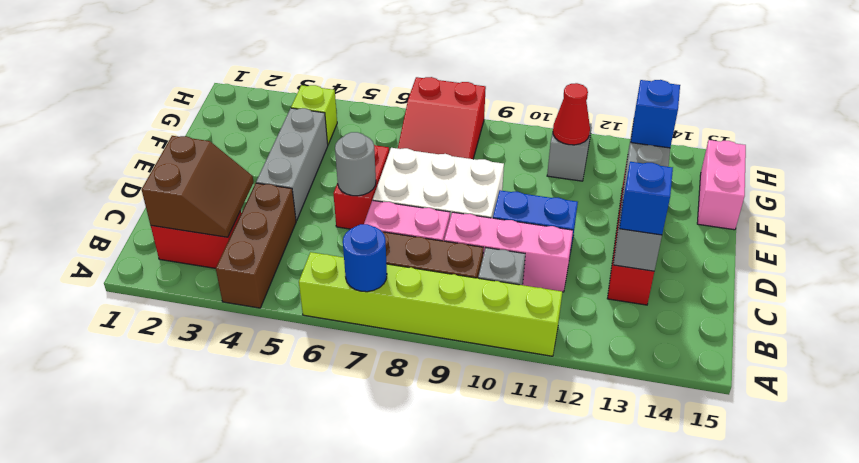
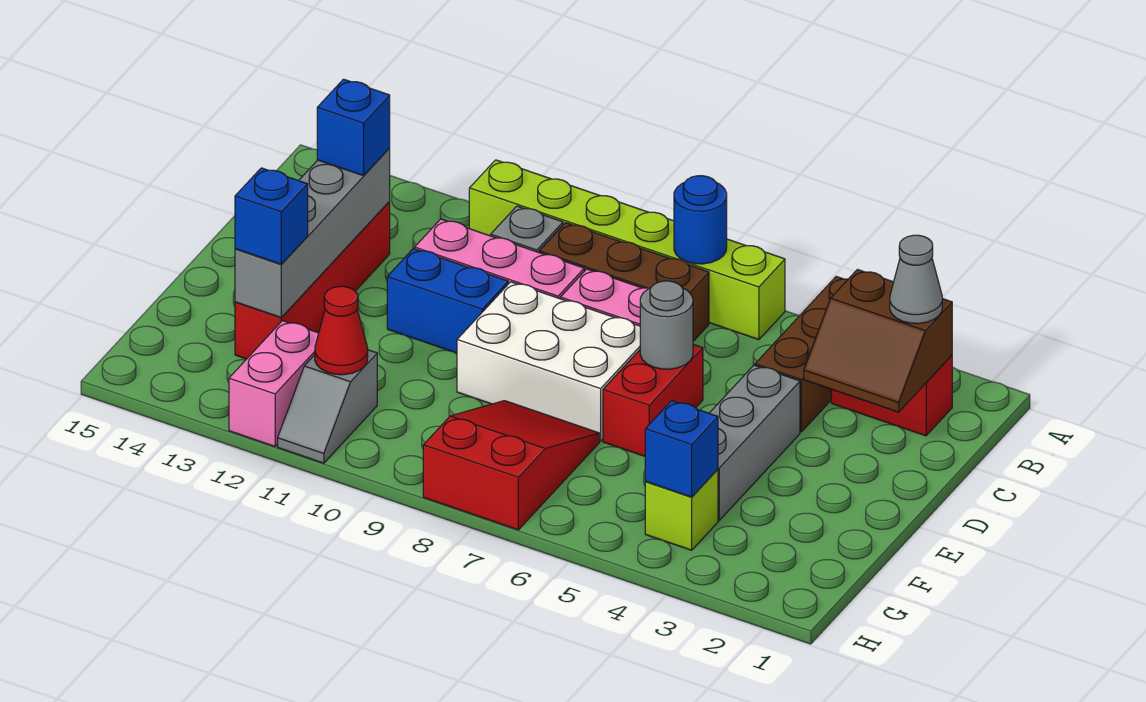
brown 2x2 slope [142,136,254,237] -> brown 2x2 slope turned to [804,270,952,412]
none -> grey 1x1 cone [890,235,942,324]
pink 1x2 brick [697,140,746,230] -> pink 1x2 brick moved to [229,321,319,446]
none -> blue 1x1 brick [645,401,718,497]

